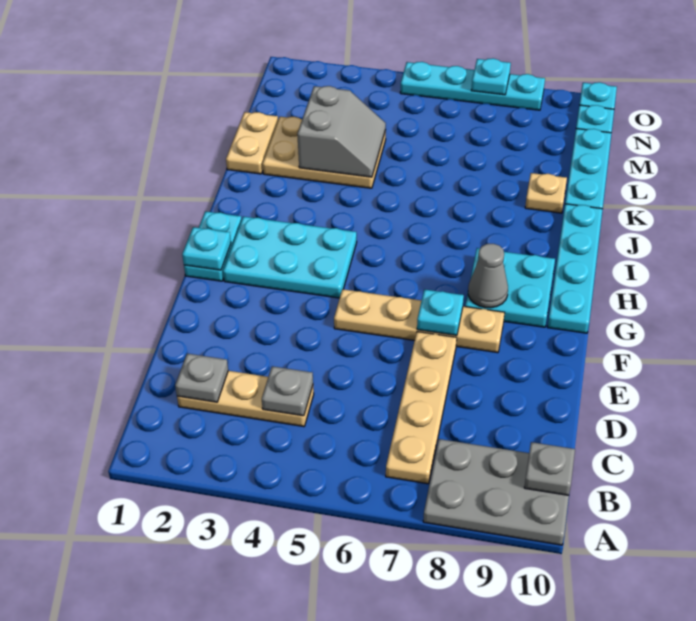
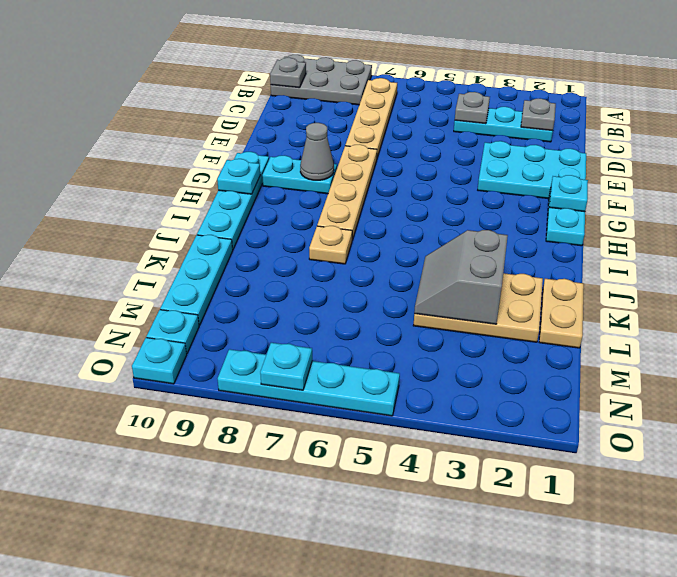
tan 1x3 plate [177,371,314,427] -> cyan 1x3 plate [454,107,553,142]
tan 1x4 plate [334,289,505,353] -> tan 1x4 plate turned to [317,145,377,240]
cyan 1x1 plate [417,289,464,335] -> cyan 1x1 plate moved to [217,159,260,194]
cyan 2x3 plate [223,217,357,298] -> cyan 2x3 plate moved to [478,141,586,199]
cyan 2x2 plate [465,248,555,327] -> cyan 1x2 plate [262,156,337,194]
tan 1x1 plate [525,173,567,213] -> tan 1x1 plate moved to [309,226,352,264]

